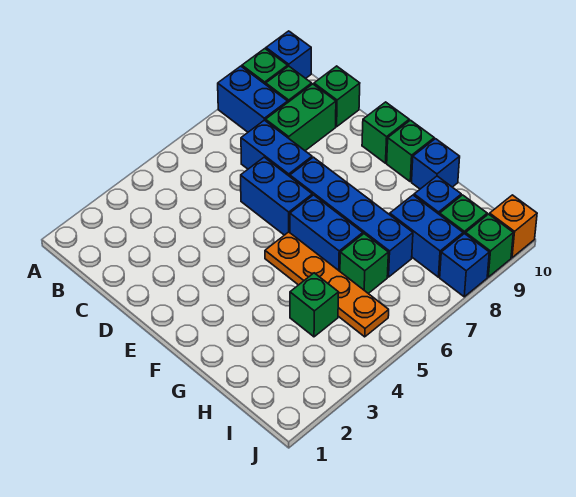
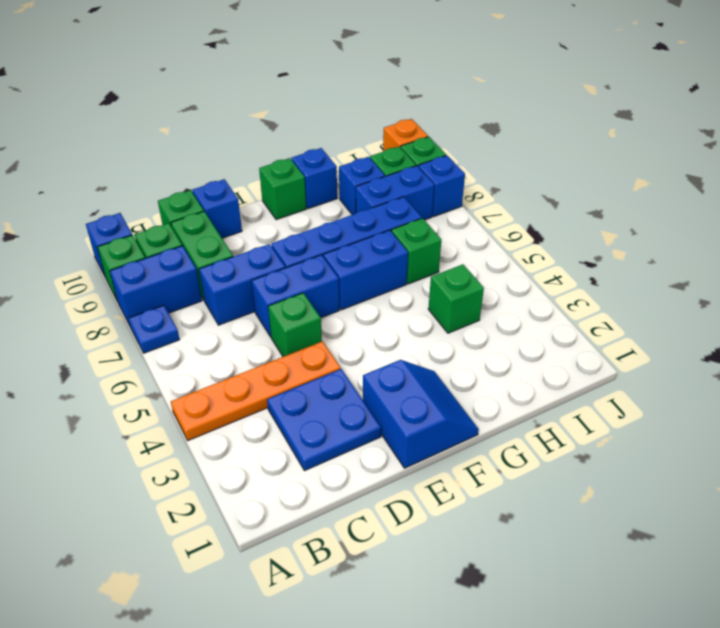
none -> blue 1x1 plate [128,305,180,353]
none -> blue 2x2 plate [267,369,381,471]
none -> blue 1x1 brick [192,179,242,238]
none -> blue 2x2 slope [363,360,479,468]
green 1x1 brick [362,102,409,163] -> green 1x1 brick moved to [268,293,322,357]
orange 1x4 plate [265,232,389,337] -> orange 1x4 plate moved to [171,341,341,441]

